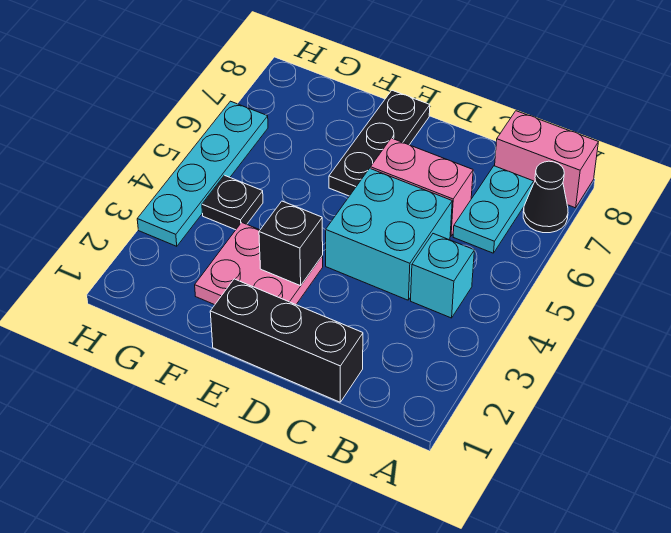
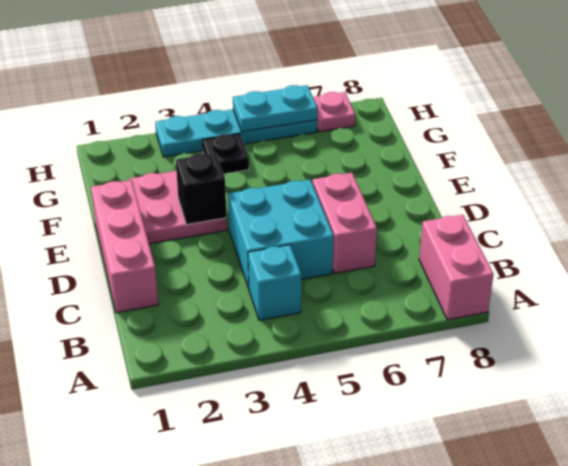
black 1x1 cone [523,161,568,233] -> none
cyan 1x2 plate [453,166,534,253] -> cyan 1x2 plate moved to [233,85,317,132]
black 1x3 brick [210,279,363,402] -> pink 1x3 brick [91,180,158,313]
black 1x3 plate [329,90,430,196] -> none
none -> pink 1x1 plate [313,92,355,132]

